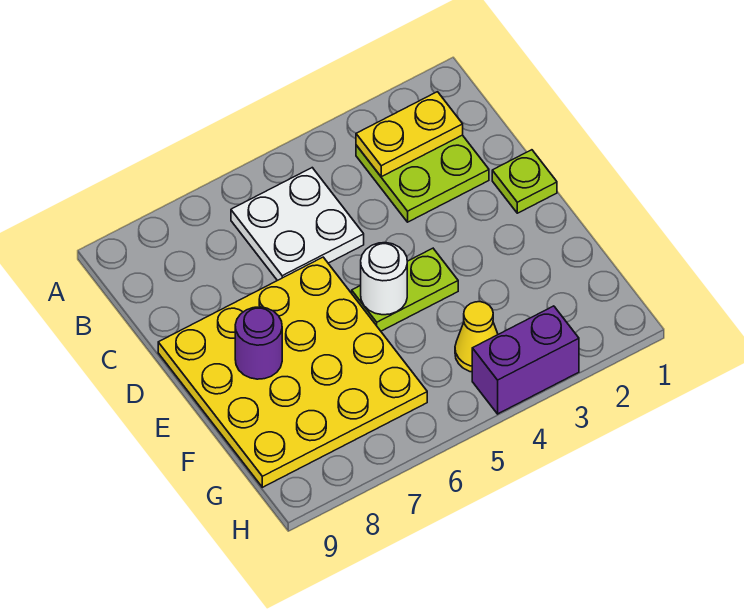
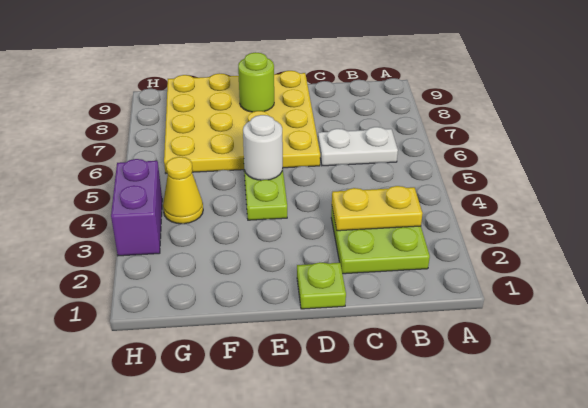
yellow 1x2 plate [356,92,463,177] -> yellow 1x2 plate turned to [332,186,423,231]
white 2x2 plate [231,168,364,281] -> white 1x2 plate [318,127,398,166]
purple 1x1 round brick [235,307,282,379] -> lime 1x1 round brick [238,52,274,112]

